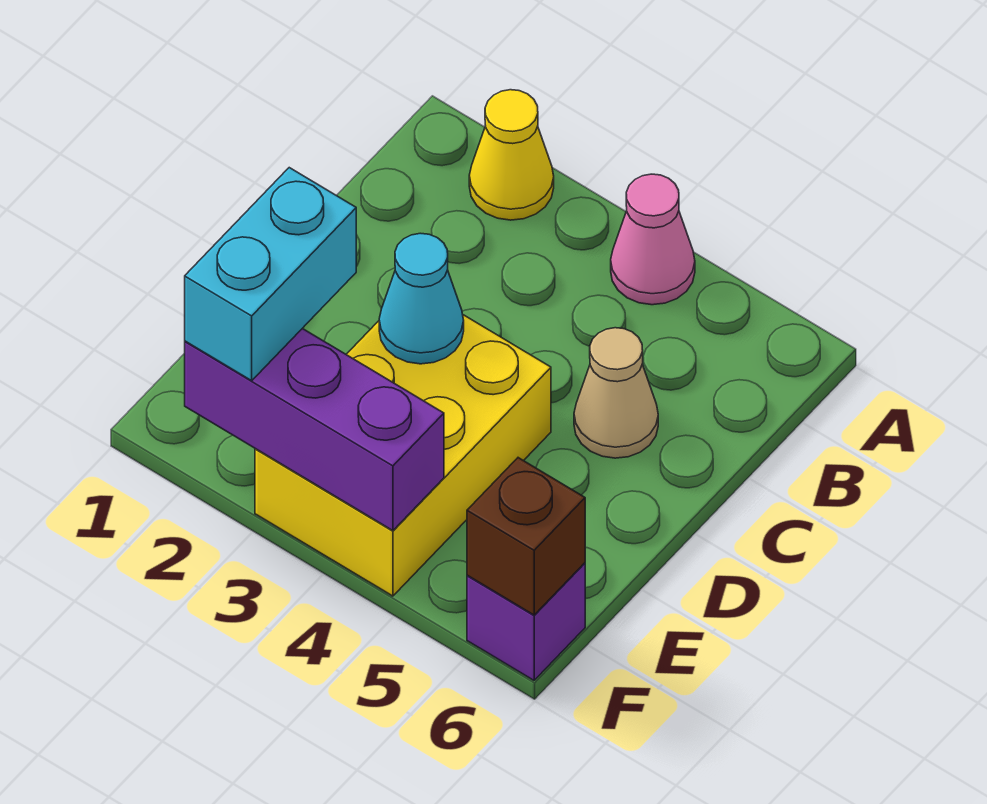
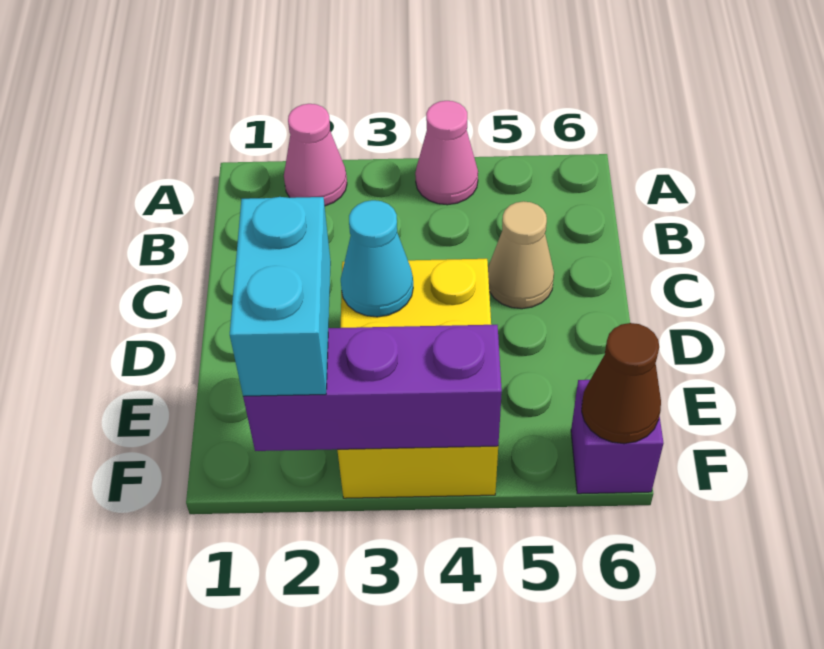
yellow 1x1 cone [469,90,554,220] -> pink 1x1 cone [284,104,347,206]
brown 1x1 brick [467,458,585,615] -> brown 1x1 cone [582,323,661,444]

